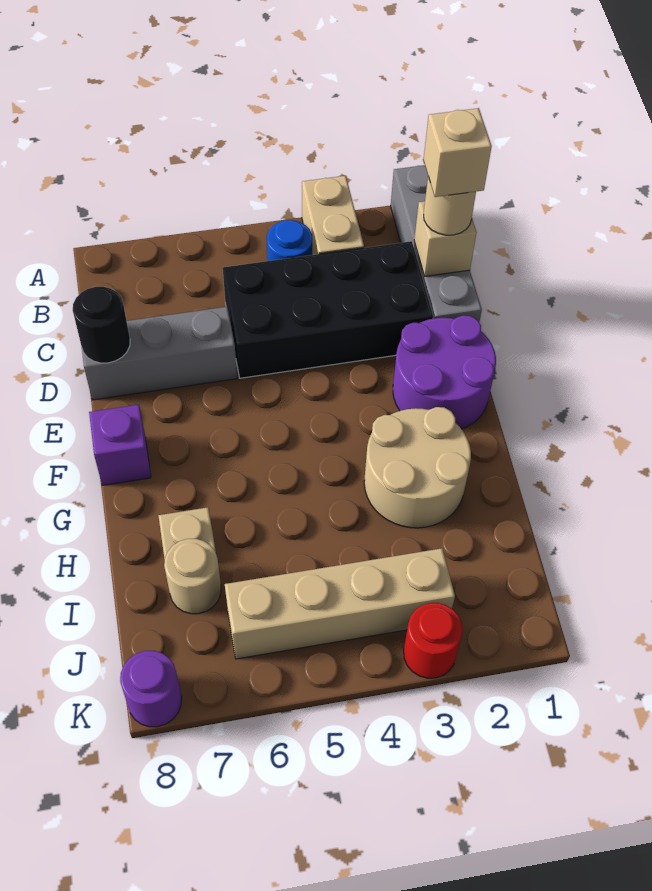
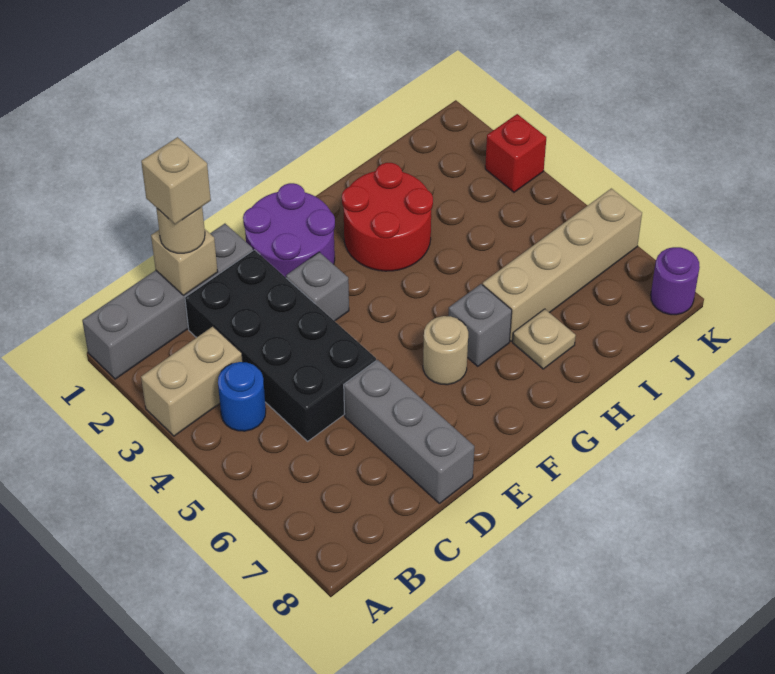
black 1x1 round brick [73,287,130,363] -> none
none -> grey 1x1 brick [286,252,349,321]
purple 1x1 brick [89,405,151,485] -> none
tan 2x2 round brick [364,407,471,528] -> red 2x2 round brick [342,163,433,271]
none -> grey 1x1 brick [448,284,512,366]
tan 1x1 round brick [164,539,221,614] -> tan 1x1 round brick moved to [423,316,468,385]
tan 1x4 brick [225,548,455,659] -> tan 1x4 brick turned to [483,188,642,341]
red 1x1 round brick [404,603,463,678] -> red 1x1 brick [485,114,546,192]

